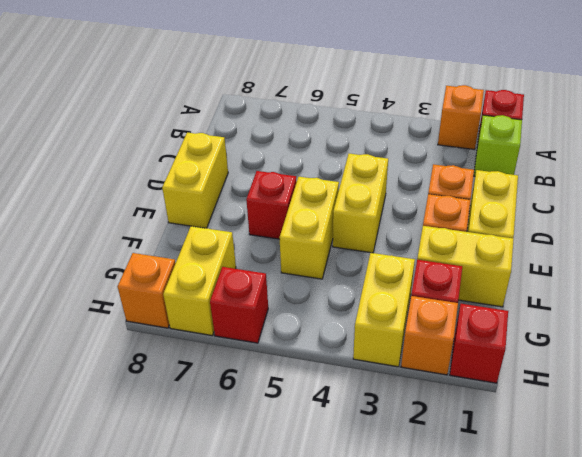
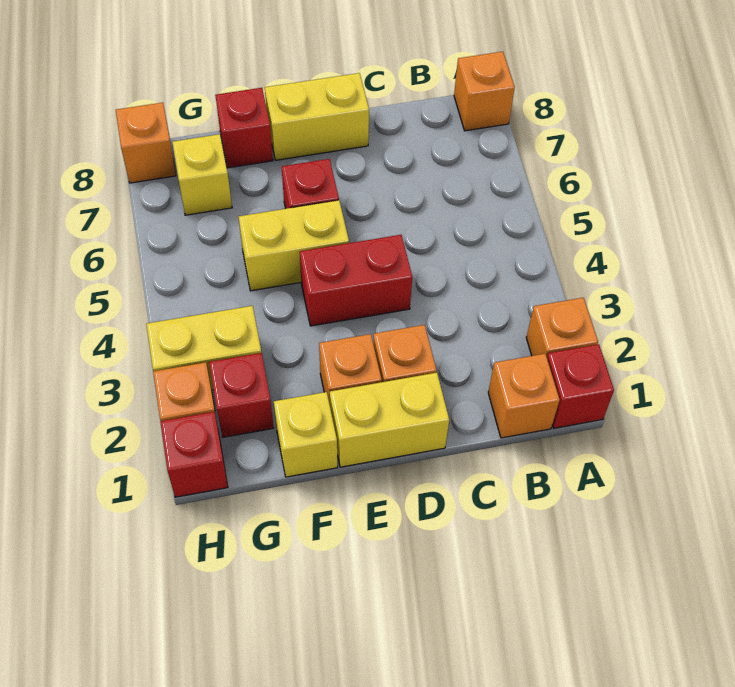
none -> orange 1x1 brick [454,52,515,131]
lime 1x1 brick [474,115,522,176] -> orange 1x1 brick [488,354,560,438]
yellow 1x2 brick [333,154,388,253] -> red 1x2 brick [300,235,412,326]
yellow 1x2 brick [417,226,514,307] -> yellow 1x1 brick [274,392,337,477]
yellow 1x2 brick [163,226,236,336] -> yellow 1x1 brick [172,134,232,215]
red 1x1 brick [210,267,268,343] -> red 1x1 brick moved to [215,88,273,168]

